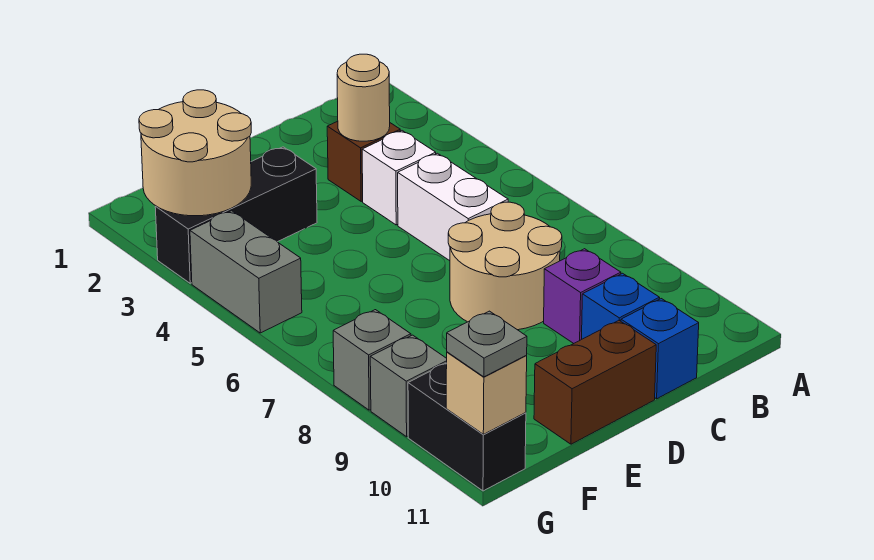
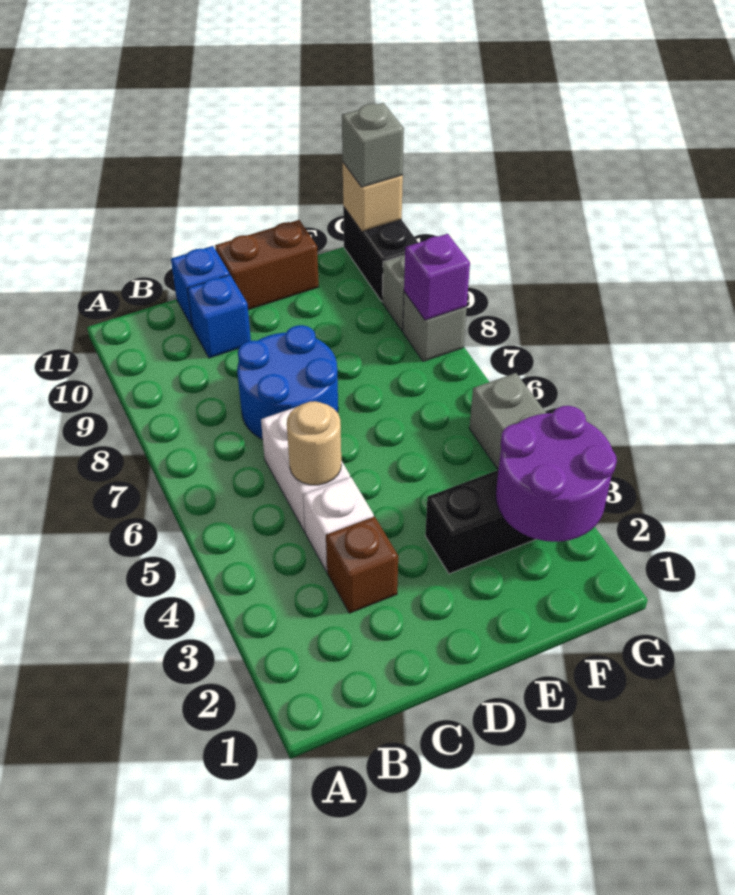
tan 1x1 round brick [337,54,390,141] -> tan 1x1 round brick moved to [287,401,341,485]
tan 2x2 round brick [448,202,562,330] -> blue 2x2 round brick [237,325,338,440]
purple 1x1 brick [544,249,621,344] -> purple 1x1 brick moved to [404,234,470,320]
tan 2x2 round brick [139,90,251,216] -> purple 2x2 round brick [496,406,617,542]
grey 1x1 plate [447,311,527,377] -> grey 1x1 brick [342,103,404,187]

